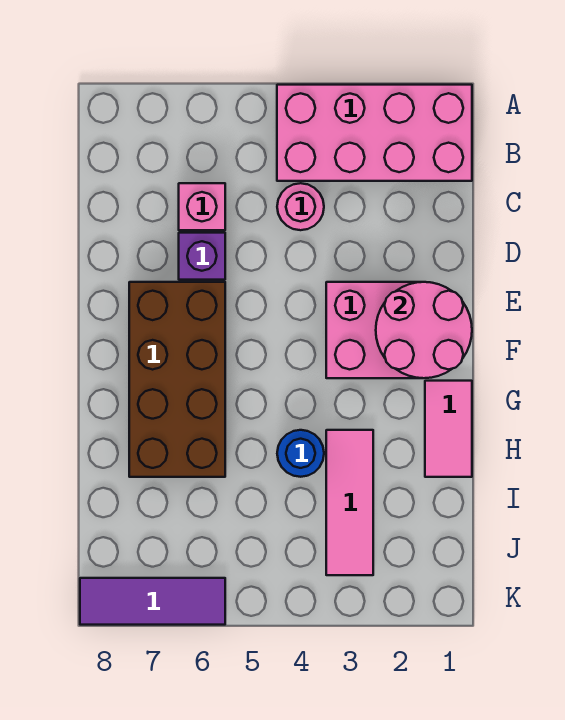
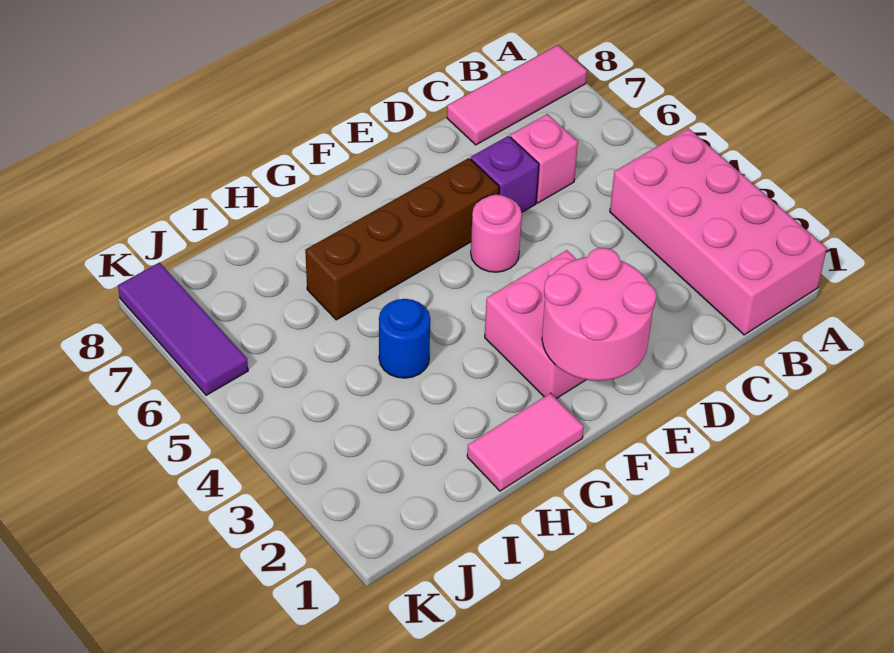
pink 1x1 round brick [277,183,324,230] -> pink 1x1 round brick moved to [471,195,522,272]
brown 2x4 brick [129,282,225,477] -> brown 1x4 brick [305,158,499,320]
pink 1x3 tile [326,430,373,575] -> pink 1x3 tile moved to [447,45,587,145]

